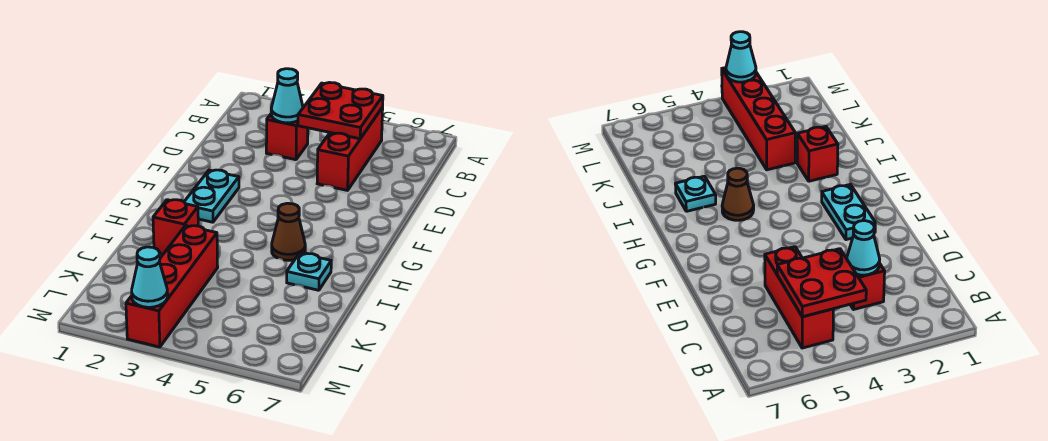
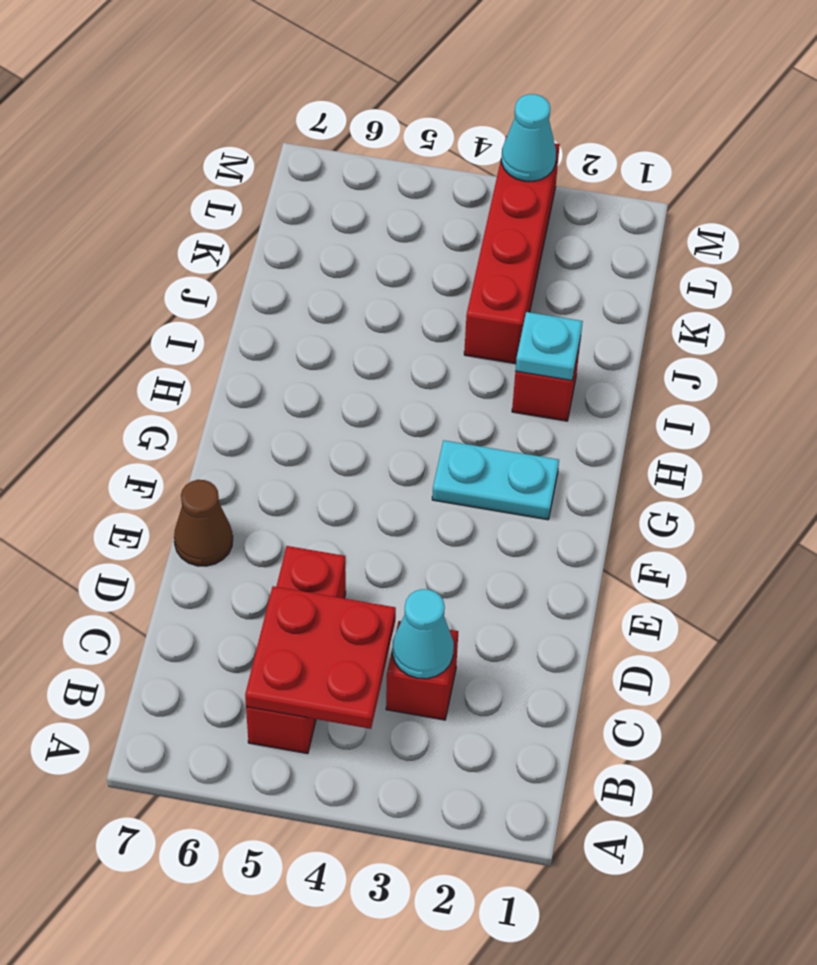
cyan 1x2 plate [184,170,239,222] -> cyan 1x2 plate turned to [432,440,559,520]
brown 1x1 cone [272,203,305,260] -> brown 1x1 cone moved to [174,480,233,566]
cyan 1x1 plate [287,253,331,290] -> cyan 1x1 plate moved to [515,312,583,380]

